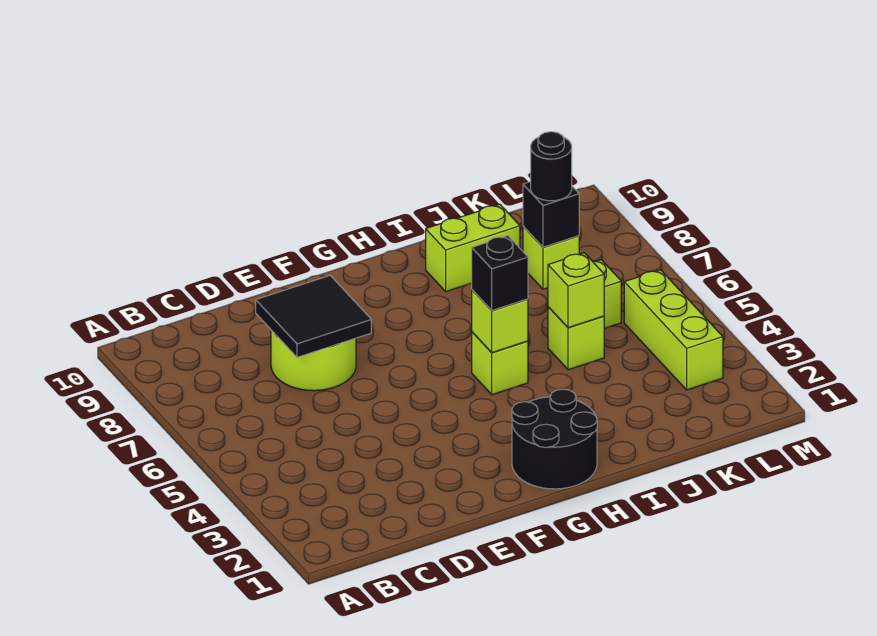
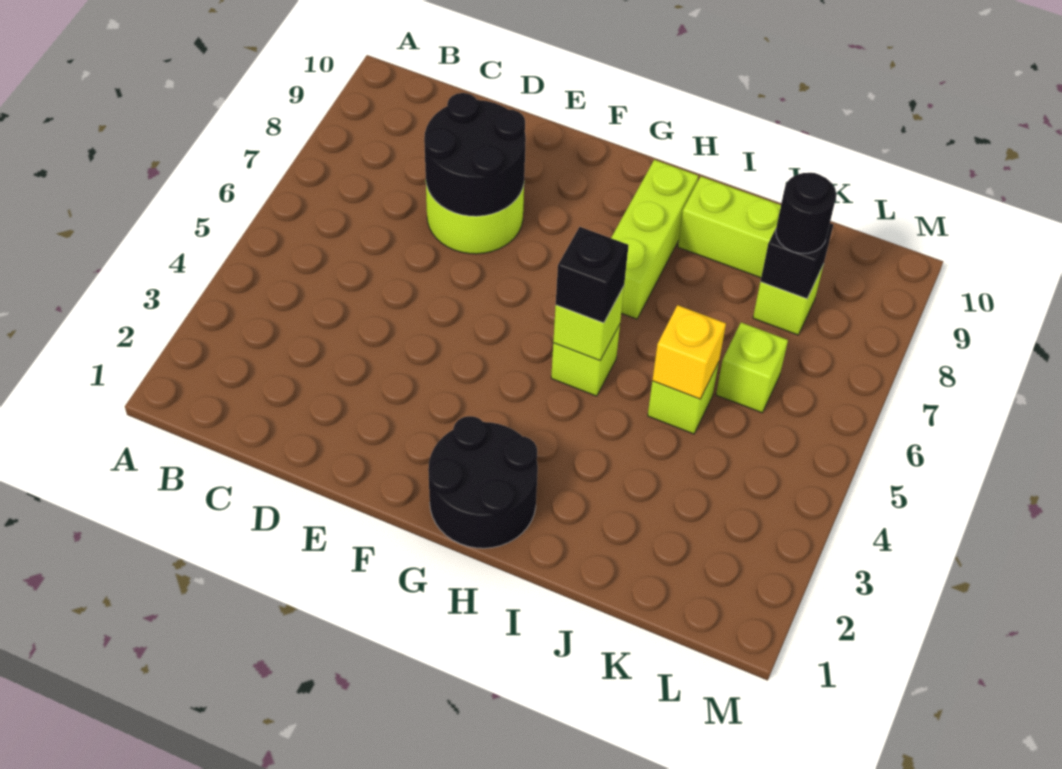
black 2x2 tile [256,276,371,357] -> black 2x2 round brick [424,93,526,216]
lime 1x1 brick [548,253,604,328] -> yellow 1x1 brick [652,305,726,399]
lime 1x3 brick [624,270,723,390] -> lime 1x3 brick moved to [611,160,698,319]

